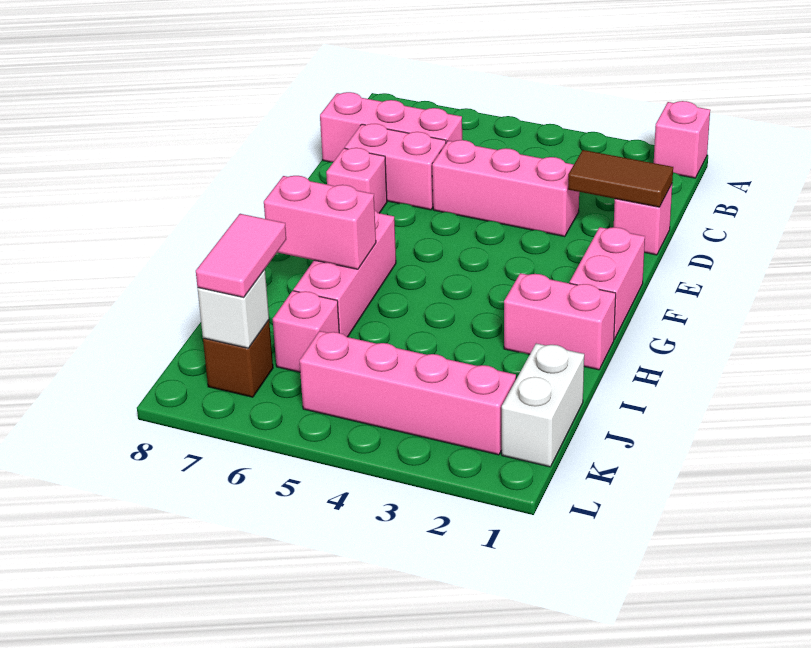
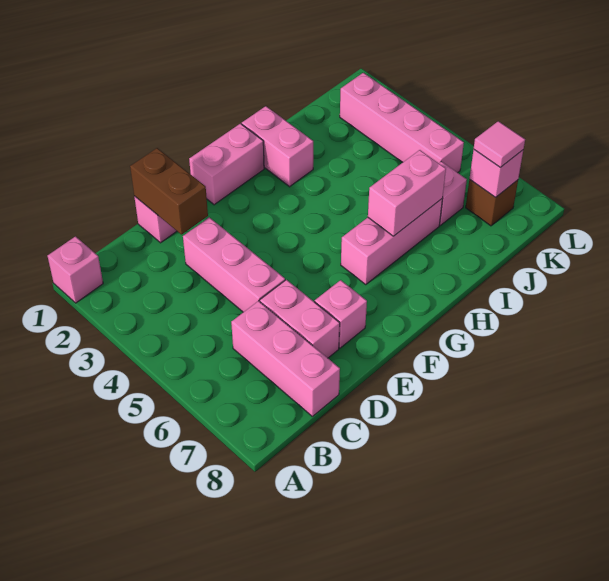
brown 1x2 tile [568,150,673,207] -> brown 1x2 brick [130,148,208,234]
pink 1x2 brick [264,176,376,269] -> pink 1x2 brick turned to [368,150,446,236]
white 1x2 brick [502,343,584,467] -> none
pink 1x2 tile [196,214,286,297] -> pink 1x1 tile [474,121,525,168]
white 1x1 brick [198,270,269,348] -> pink 1x1 brick [469,150,523,197]

